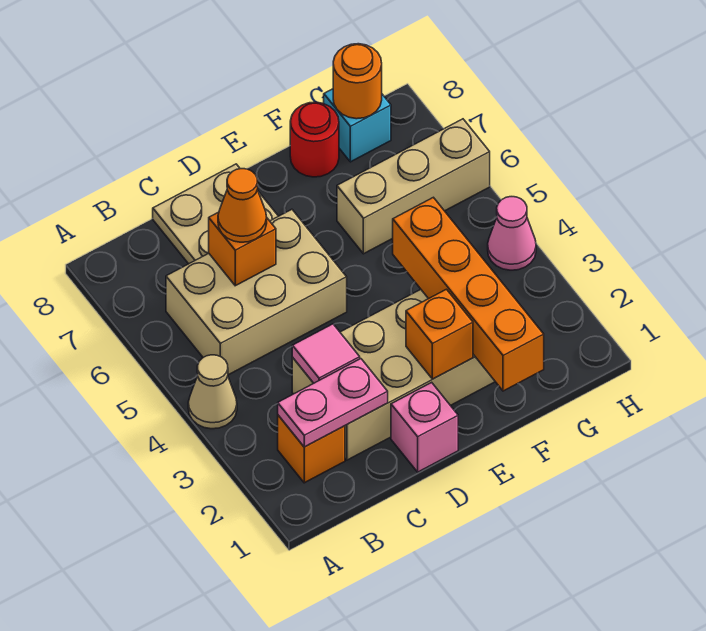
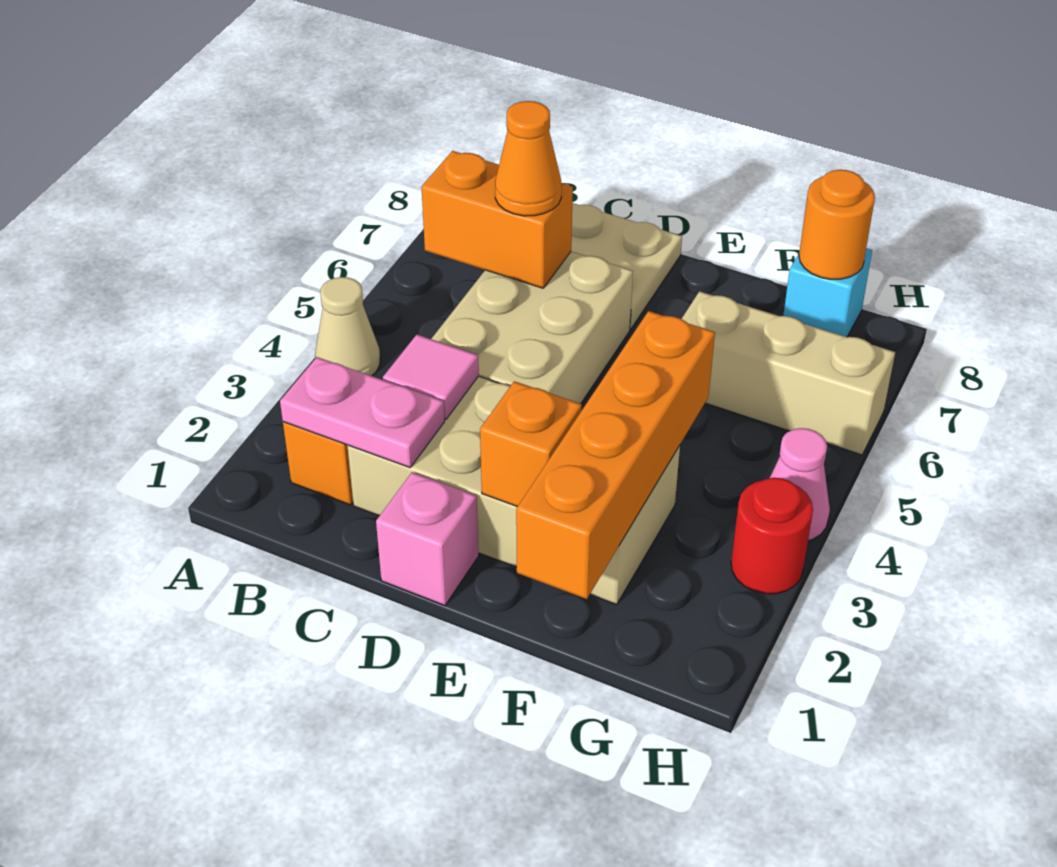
tan 2x3 brick [166,209,347,375] -> tan 2x3 brick turned to [431,252,633,404]
orange 1x1 brick [209,212,276,286] -> orange 1x2 brick [421,151,573,288]
red 1x1 round brick [290,102,339,177] -> red 1x1 round brick moved to [731,478,813,594]

